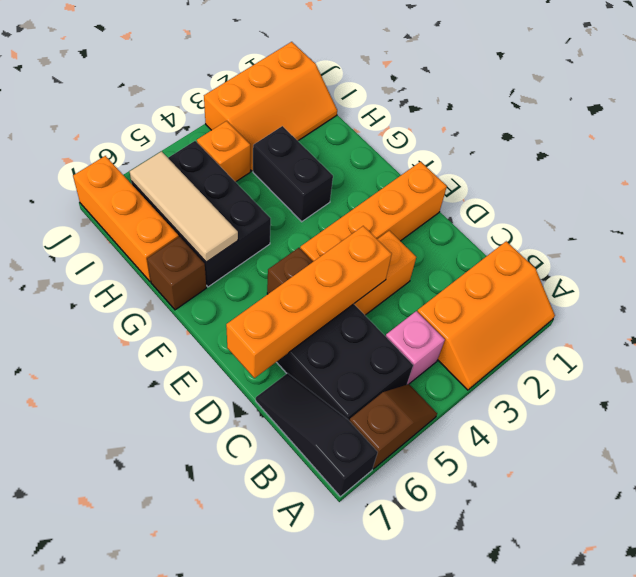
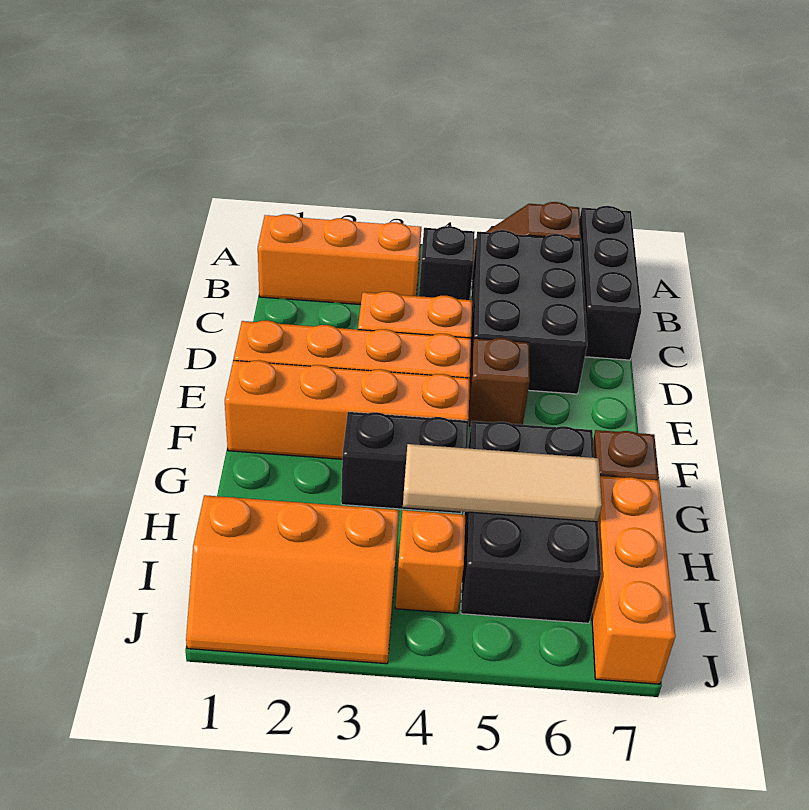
black 1x3 slope [256,373,378,496] -> black 1x3 brick [580,206,641,360]
pink 1x1 brick [386,311,445,384] -> black 1x1 brick [419,226,475,300]
orange 1x4 brick [226,226,392,378] -> orange 1x4 brick moved to [225,360,470,459]
black 1x2 brick [253,126,333,222] -> black 1x2 brick turned to [341,412,468,514]
tan 1x3 tile [130,151,238,262] -> tan 1x3 tile turned to [403,444,602,522]
orange 2x3 slope [204,42,337,171] -> orange 2x3 slope turned to [186,495,399,664]

